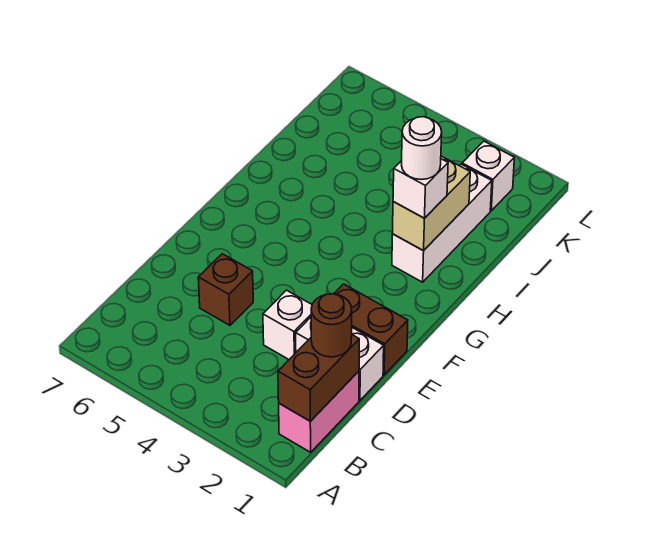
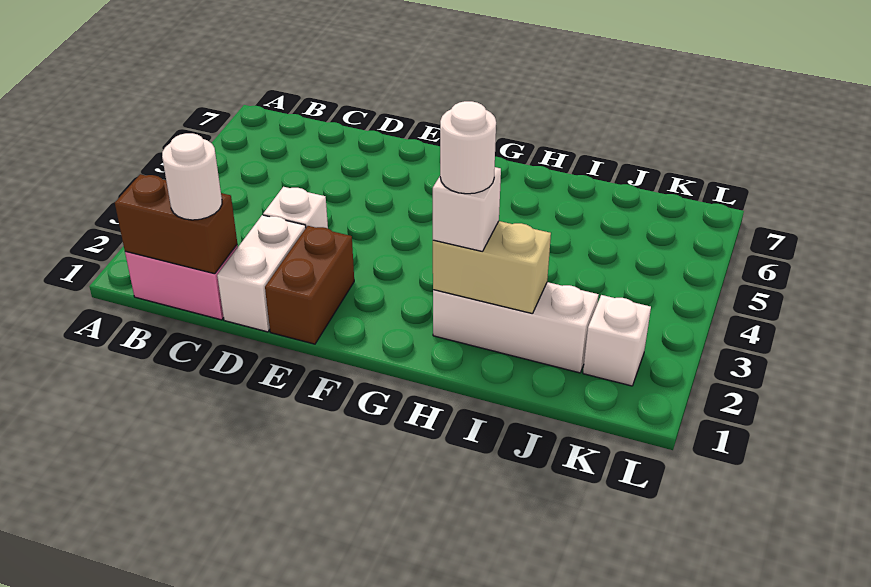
brown 1x1 round brick [311,294,352,357] -> white 1x1 round brick [162,133,222,220]
brown 1x1 brick [198,254,253,325] -> none

